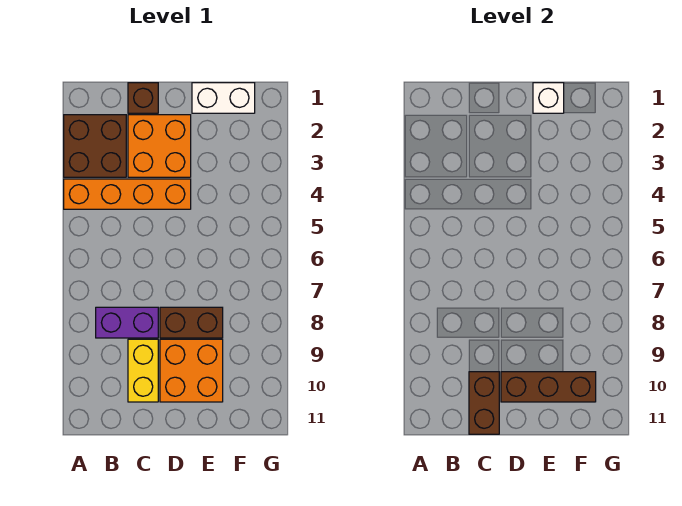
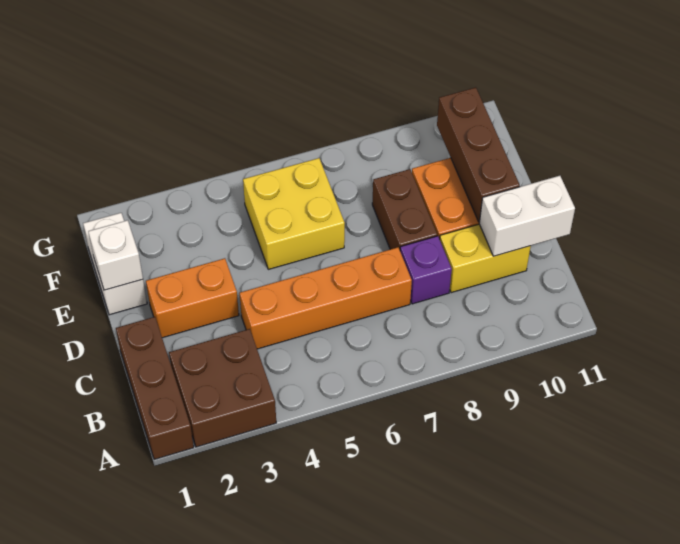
orange 1x4 brick [64,179,191,209] -> orange 1x4 brick turned to [240,247,412,349]
purple 1x2 brick [96,307,158,338] -> purple 1x1 brick [400,236,452,304]
brown 1x1 brick [128,83,158,113] -> brown 1x3 brick [116,317,194,460]
orange 2x2 brick [128,115,191,177] -> orange 1x2 brick [146,258,239,338]
brown 1x2 brick [469,372,499,434] -> white 1x2 brick [479,176,575,256]
none -> yellow 2x2 brick [243,158,345,269]

